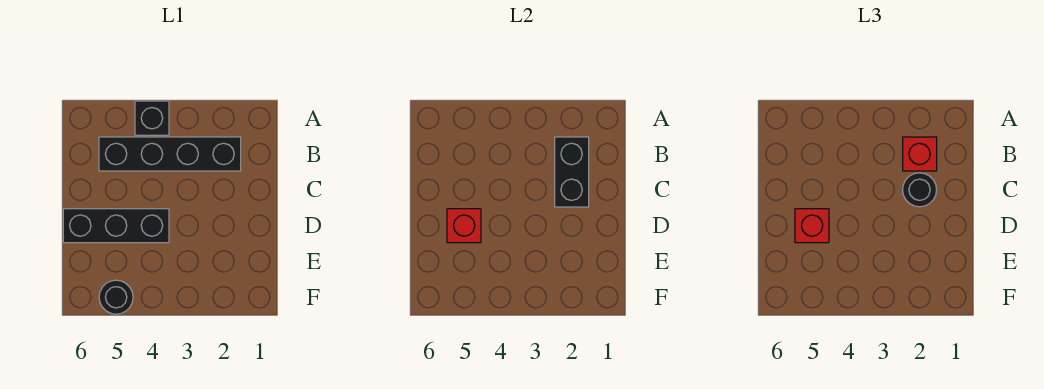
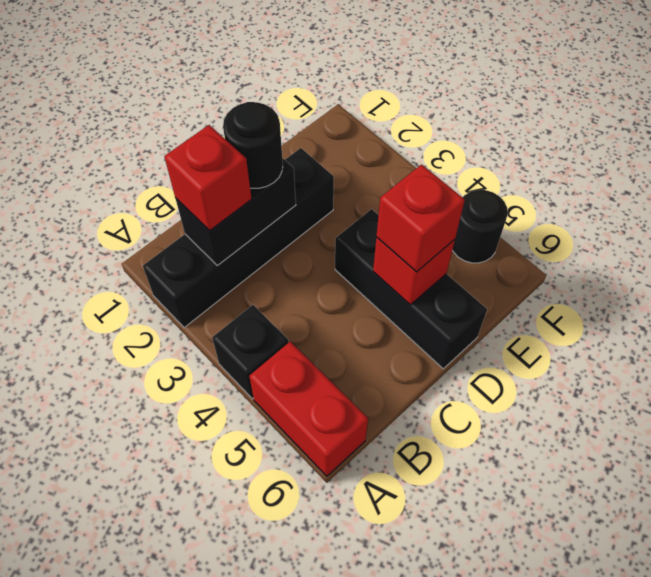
none -> red 1x2 brick [249,342,368,476]
black 1x4 brick [99,137,241,171] -> black 1x4 brick turned to [143,148,334,328]

